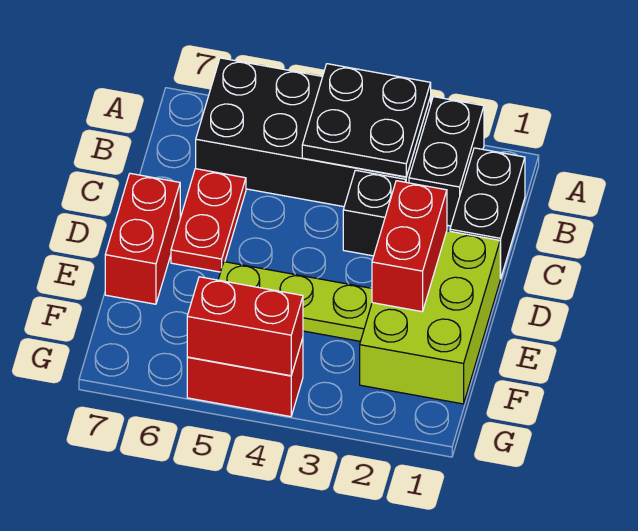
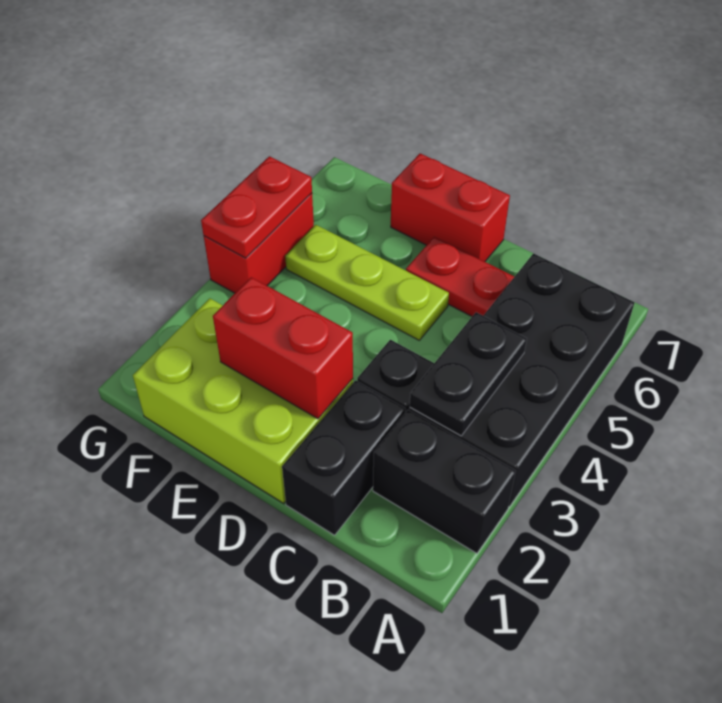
black 2x2 plate [302,64,431,177] -> black 1x2 plate [410,312,527,436]
black 1x2 brick [450,148,525,279] -> black 1x2 brick turned to [282,380,405,535]
lime 1x3 plate [218,262,372,341] -> lime 1x3 plate turned to [285,225,449,340]
red 1x2 brick [187,277,303,376] -> red 1x2 plate [201,156,312,258]

